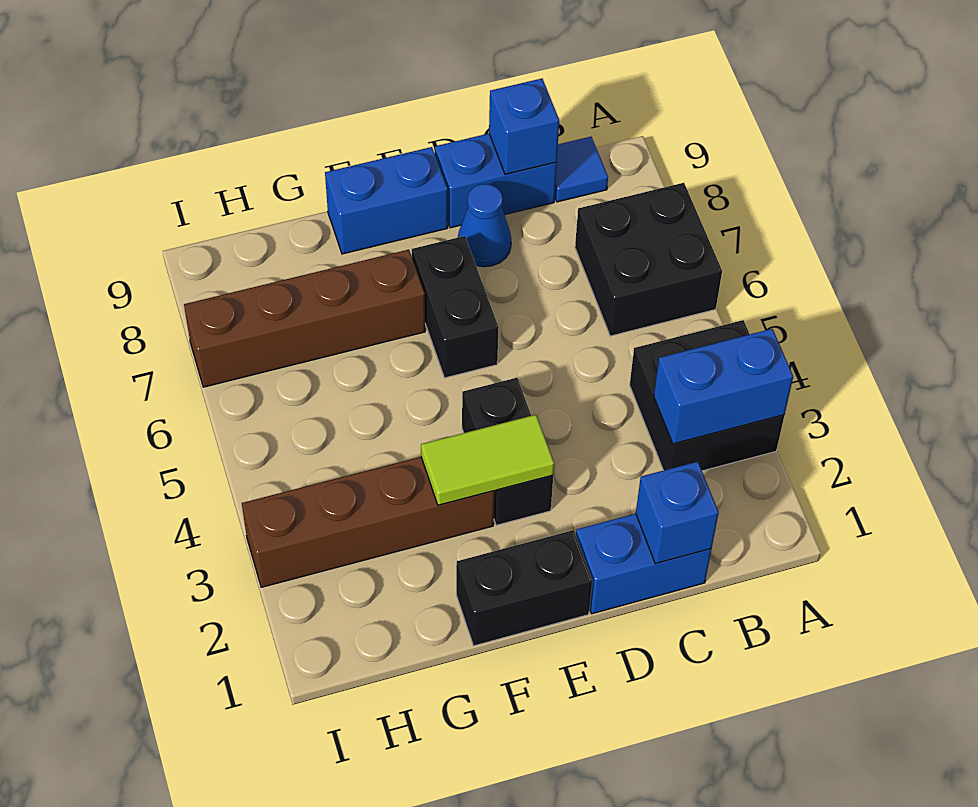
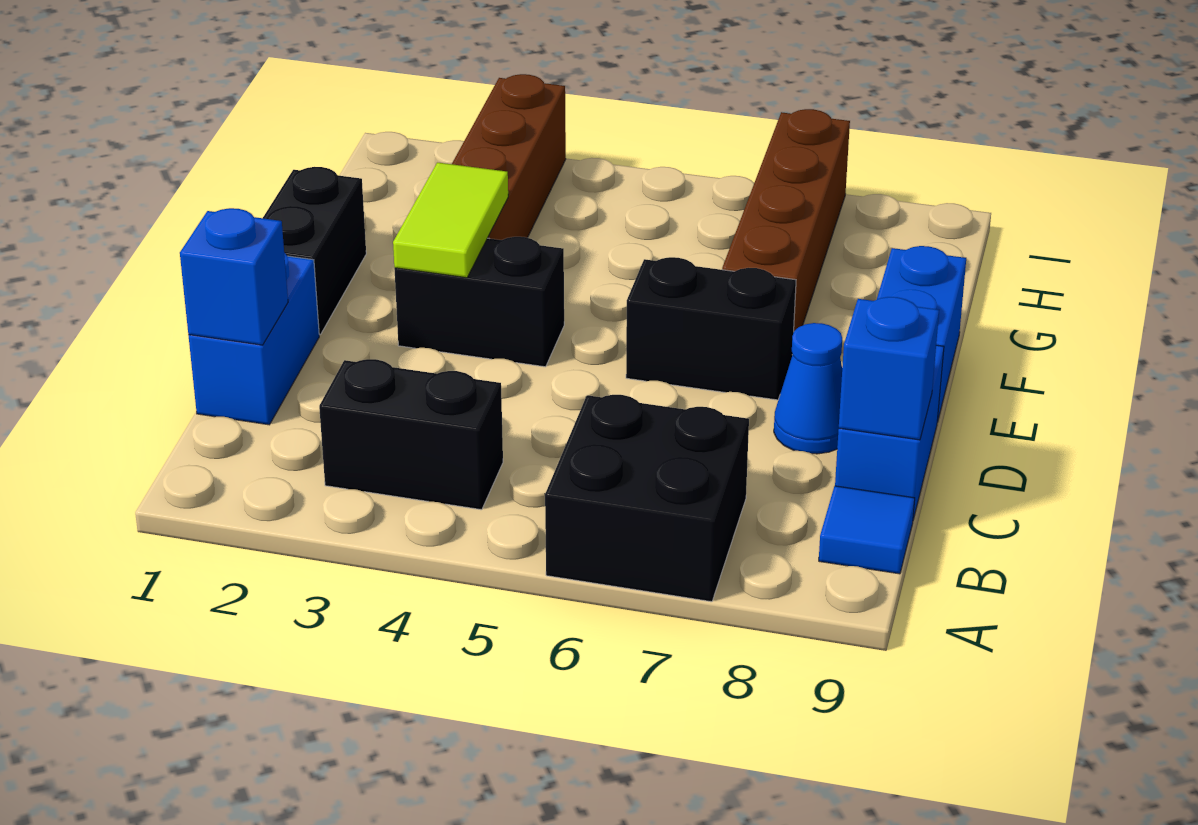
black 2x2 brick [630,320,785,471] -> black 1x2 brick [319,359,503,510]
blue 1x2 brick [654,329,793,444] -> none

